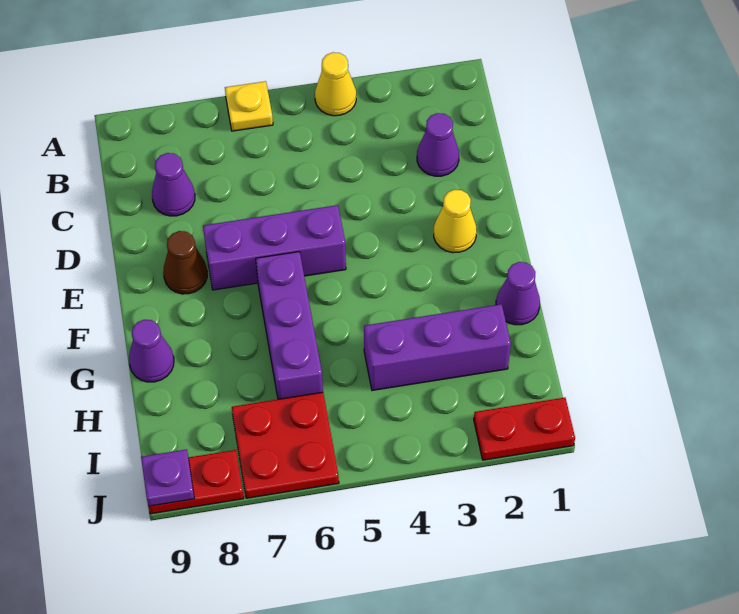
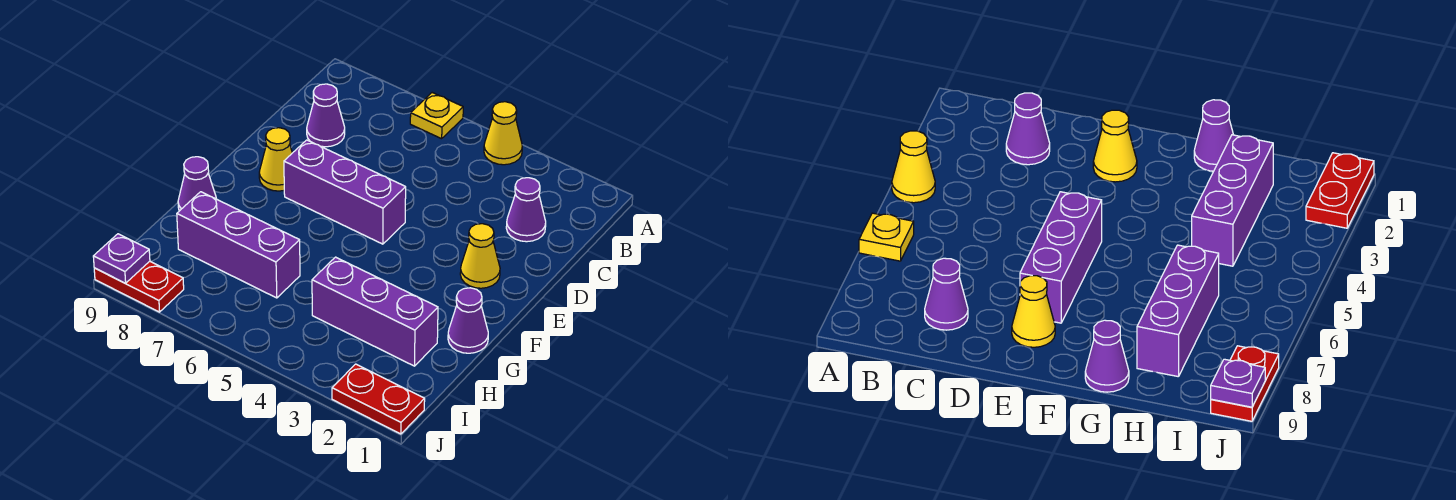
brown 1x1 cone [163,231,207,294] -> yellow 1x1 cone [259,128,292,191]
purple 1x3 brick [256,252,323,399] -> purple 1x3 brick turned to [177,192,300,298]
red 2x2 plate [232,392,339,498] -> none

